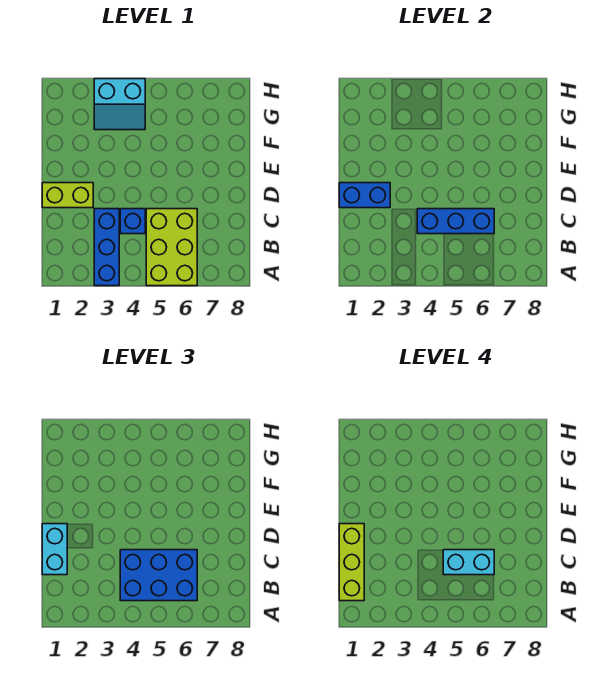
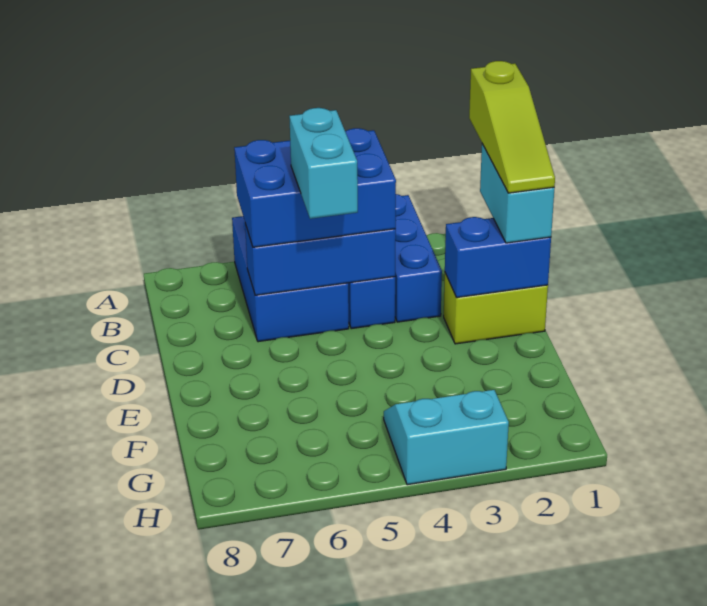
lime 2x3 brick [146,209,197,286] -> blue 2x3 brick [232,216,349,342]
lime 1x3 brick [339,524,364,601] -> lime 1x3 slope [469,61,555,193]
cyan 1x2 brick [443,550,494,575] -> cyan 1x2 brick turned to [289,108,358,219]

